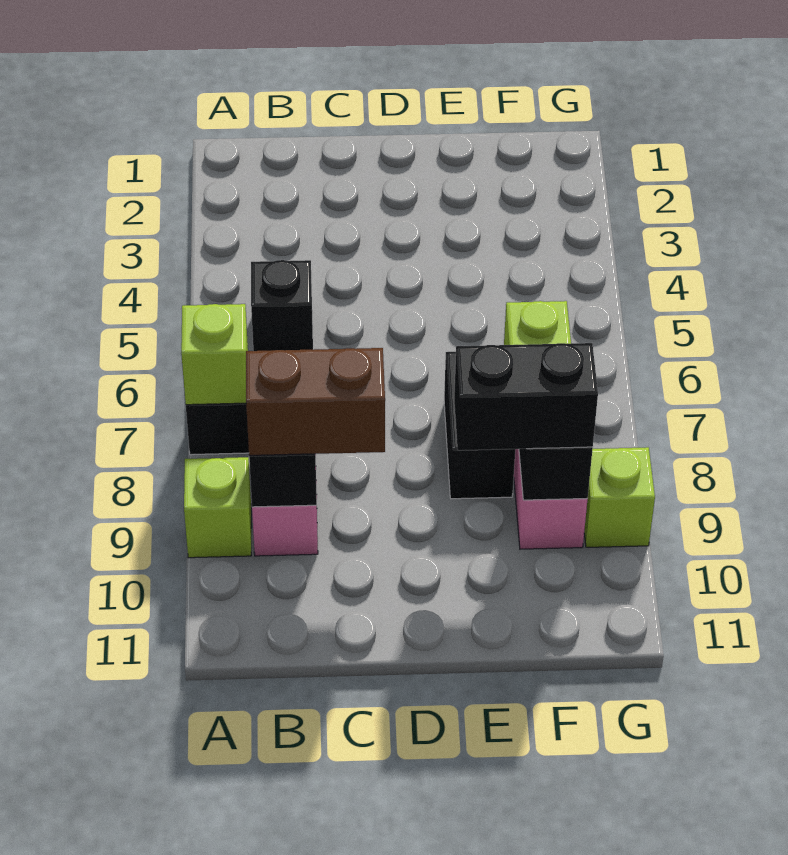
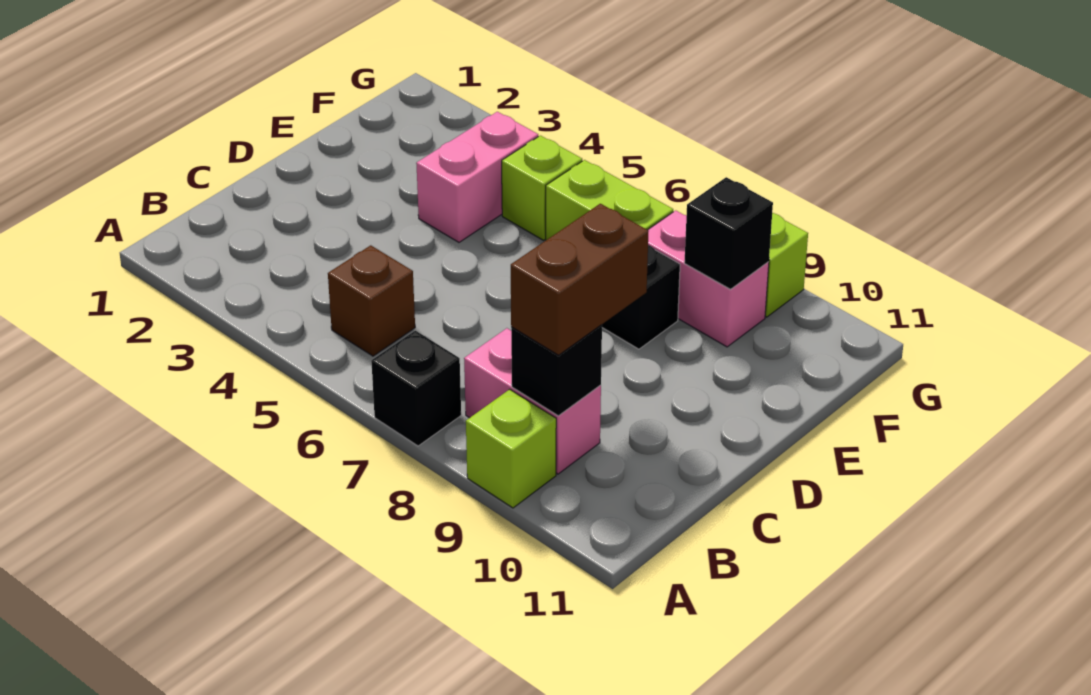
lime 1x1 brick [181,304,248,405] -> lime 1x1 brick moved to [502,136,582,240]
black 1x1 brick [251,260,313,351] -> brown 1x1 brick [328,245,415,356]
none -> pink 1x2 brick [416,112,538,242]
black 1x2 brick [454,343,598,450] -> none

